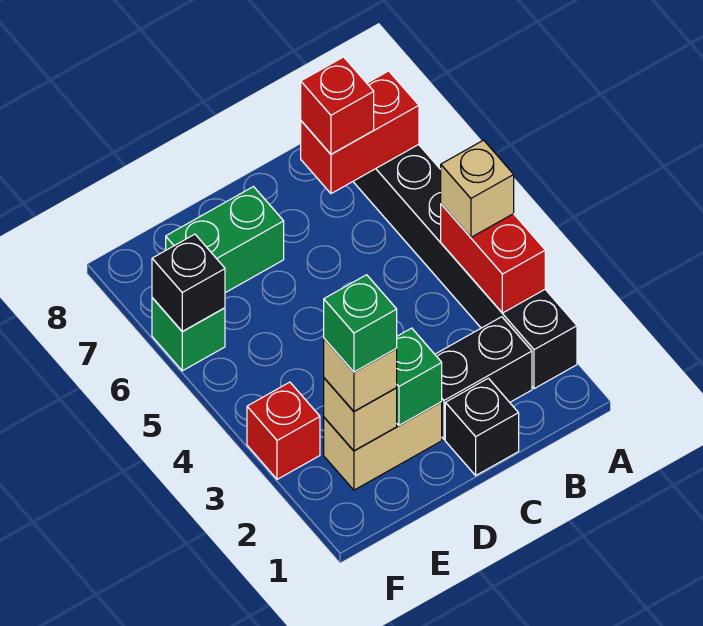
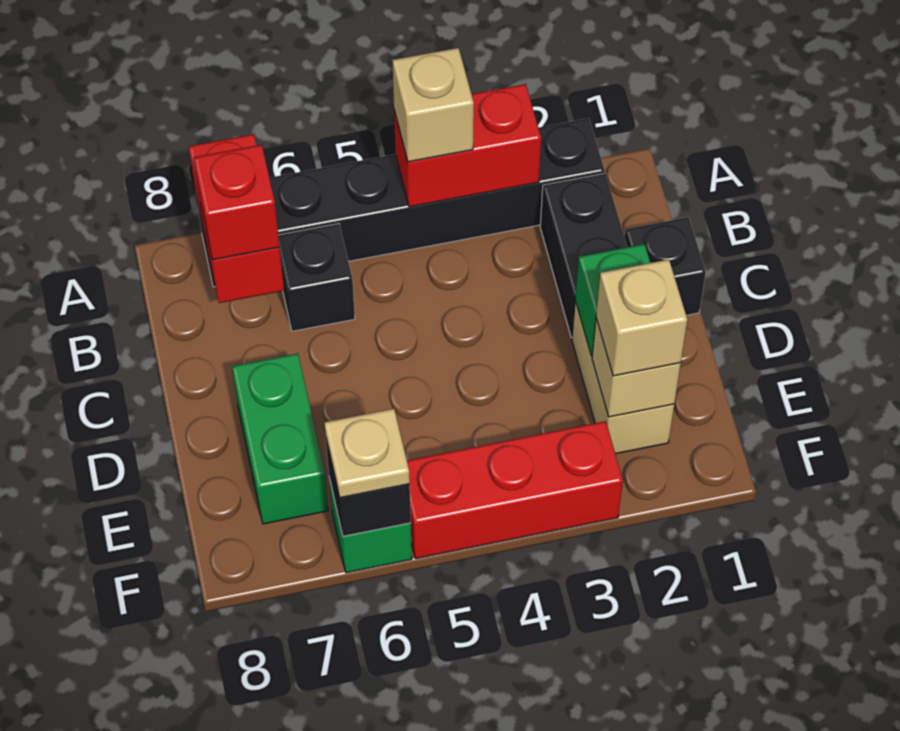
none -> black 1x1 brick [278,224,355,331]
green 1x1 brick [324,275,397,372] -> none
red 1x1 brick [247,382,320,479] -> red 1x3 brick [407,421,623,559]
none -> tan 1x1 plate [325,409,410,498]

